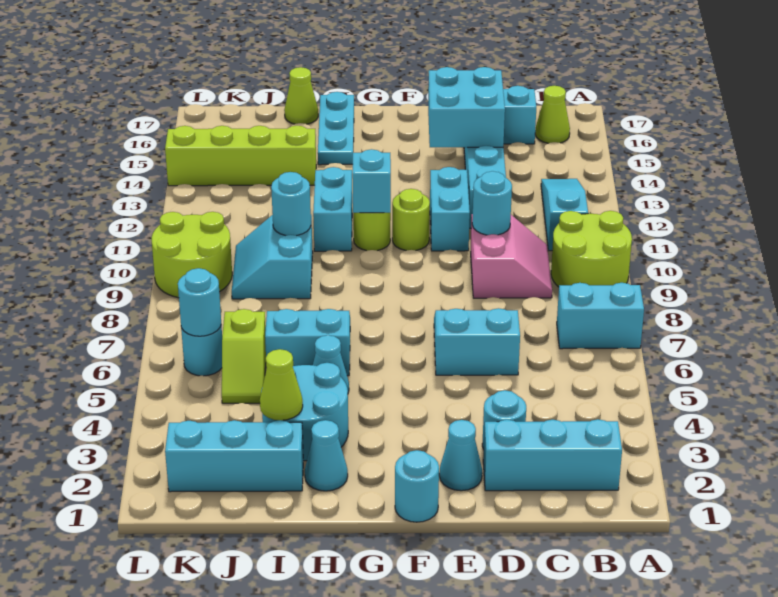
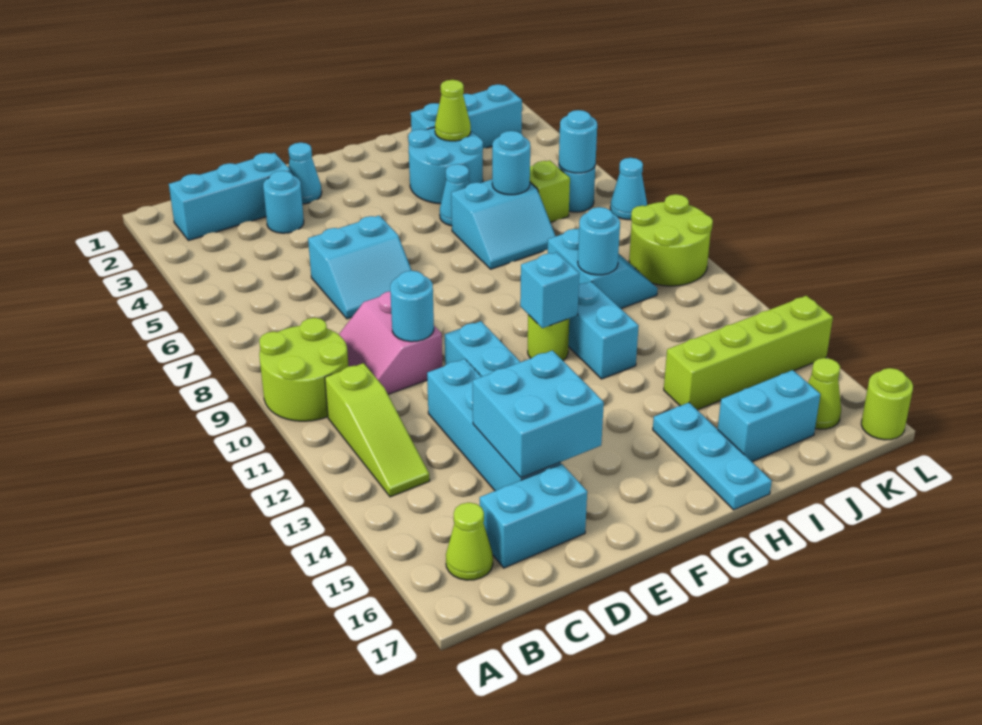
cyan 1x2 brick [557,283,644,349] -> cyan 1x2 brick moved to [718,370,820,462]
cyan 1x3 slope [541,179,588,251] -> lime 1x3 slope [325,363,430,497]
cyan 1x1 round brick [395,450,439,522] -> cyan 1x1 round brick moved to [492,131,530,195]
lime 1x1 round brick [392,189,430,251] -> lime 1x1 round brick moved to [861,368,913,440]
cyan 1x1 cone [305,420,348,491] -> cyan 1x1 cone moved to [610,158,647,220]
lime 1x1 cone [284,67,318,124] -> lime 1x1 cone moved to [808,358,841,429]

